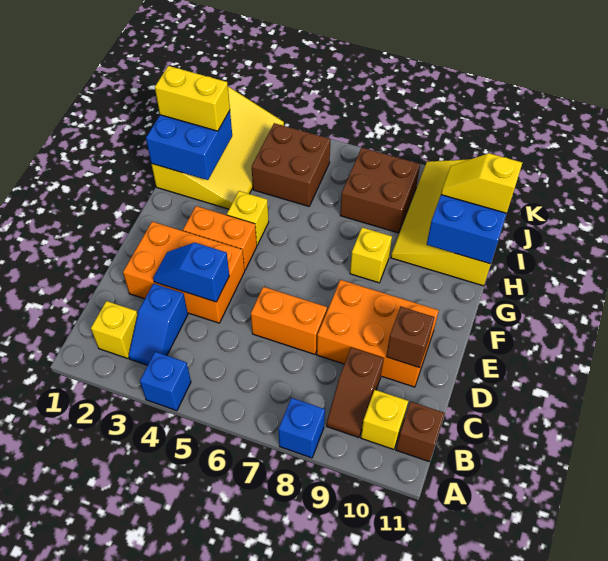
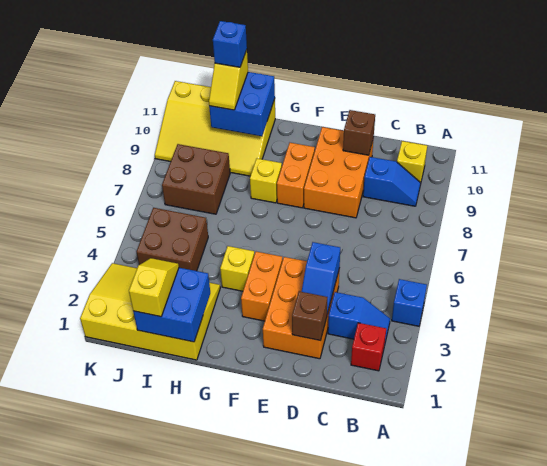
blue 1x1 brick [279,398,325,458] -> blue 1x1 brick moved to [213,21,247,67]
yellow 1x1 brick [91,301,138,359] -> red 1x1 brick [351,323,386,371]
brown 1x2 slope [326,347,384,438] -> blue 1x2 slope [363,157,421,206]
brown 1x1 brick [396,402,445,461] -> brown 1x1 brick moved to [292,291,327,341]
orange 1x2 brick [251,287,327,354] -> orange 1x2 brick moved to [277,143,315,208]
yellow 1x2 brick [155,66,230,131] -> yellow 1x2 slope [129,258,179,317]

